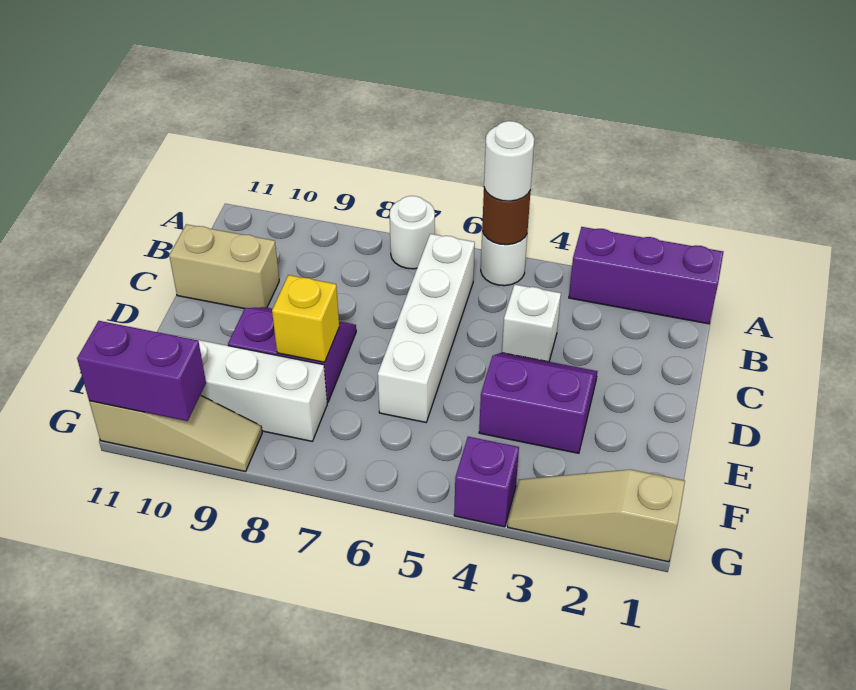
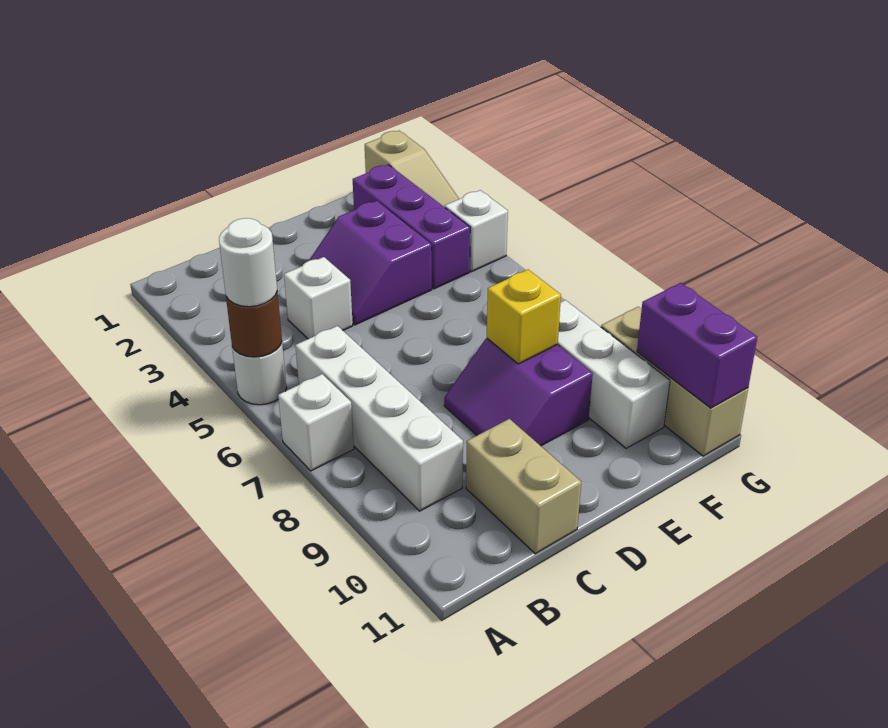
purple 1x3 brick [569,227,723,324] -> purple 1x3 brick moved to [353,165,470,289]
white 1x1 round brick [390,196,435,269] -> white 1x1 brick [278,374,354,471]
white 1x4 brick [378,234,475,422] -> white 1x4 brick turned to [295,326,463,511]
purple 1x1 brick [454,437,519,527] -> white 1x1 brick [445,190,508,272]
tan 1x3 slope [89,395,262,472] -> tan 1x3 brick [601,307,748,456]

